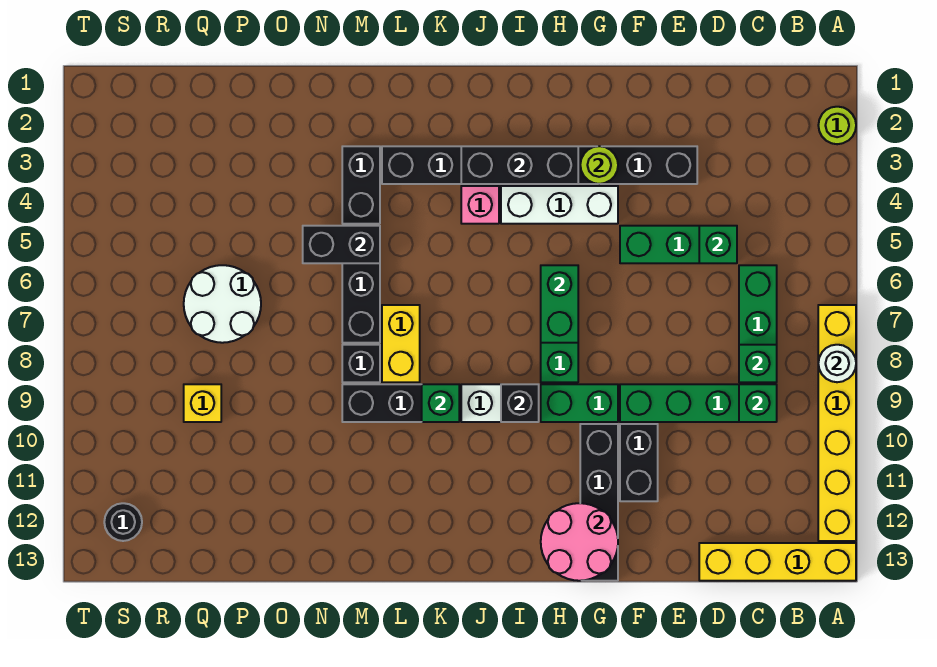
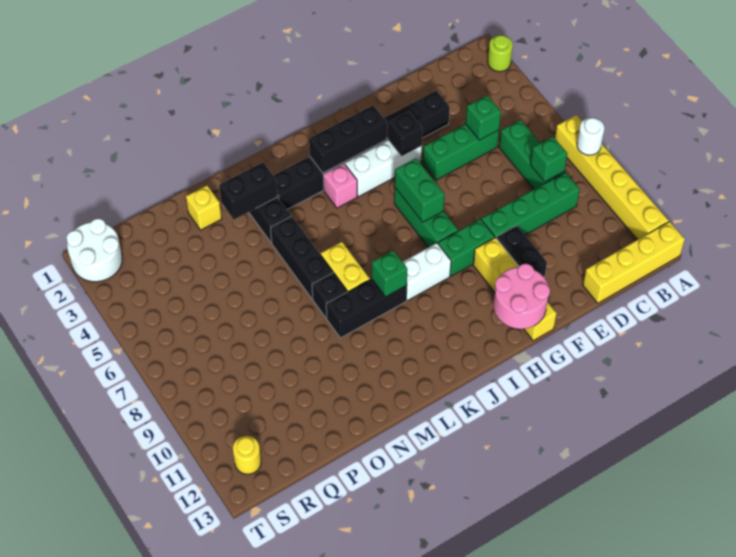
green 1x1 brick [739,384,777,422] -> none
lime 1x1 round brick [580,146,618,184] -> none
black 1x4 brick [580,424,618,581] -> yellow 1x4 brick [473,237,557,341]
black 1x1 brick [501,384,539,422] -> black 1x1 brick moved to [388,111,423,156]
black 1x2 brick [303,226,380,263] -> black 1x2 brick moved to [219,162,278,220]
white 2x2 round brick [184,265,261,343] -> white 2x2 round brick moved to [66,219,122,282]
yellow 1x1 brick [184,384,221,422] -> yellow 1x1 brick moved to [186,185,222,230]
black 1x1 round brick [104,503,142,541] -> yellow 1x1 round brick [233,436,261,474]

